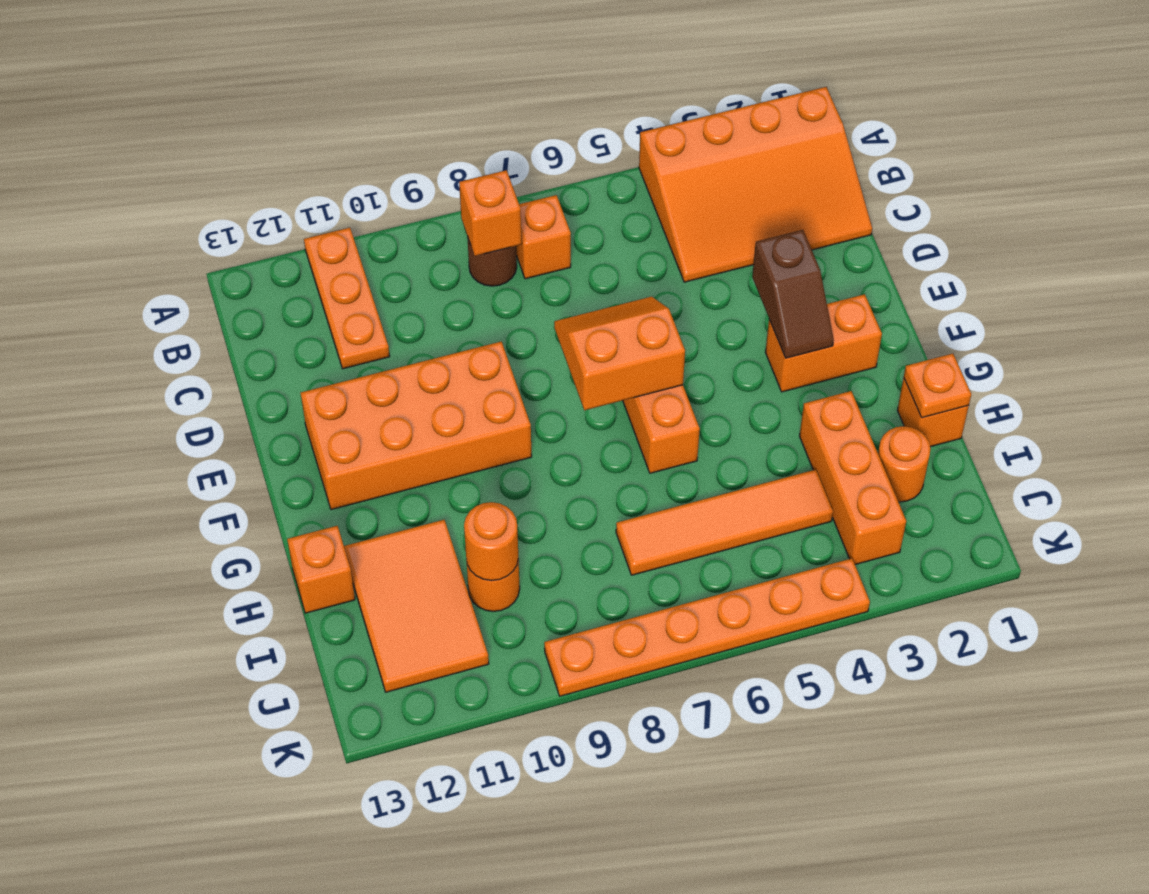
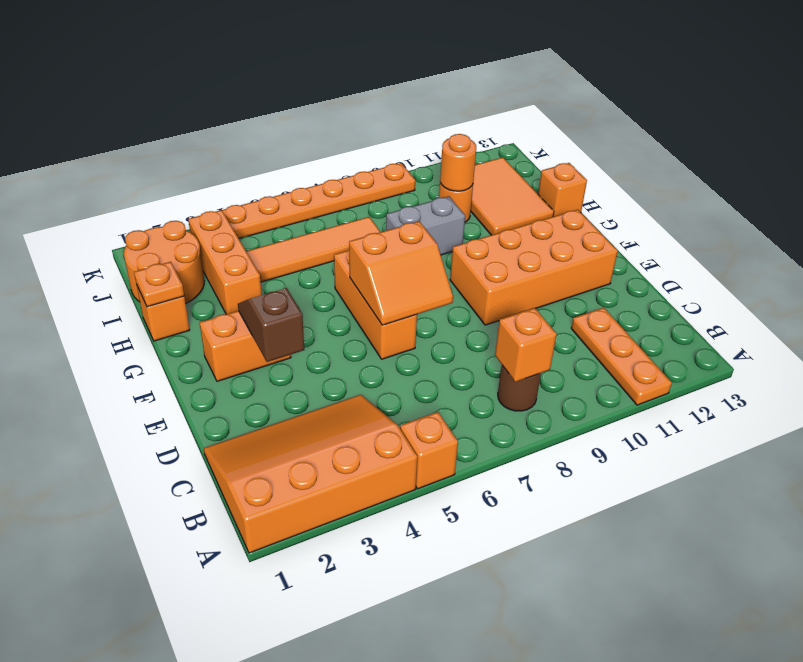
orange 1x1 brick [516,195,571,279] -> orange 1x1 brick moved to [400,412,458,489]
none -> grey 1x2 brick [386,196,465,255]
orange 1x1 round brick [878,426,931,502] -> orange 2x2 round brick [124,221,204,303]

